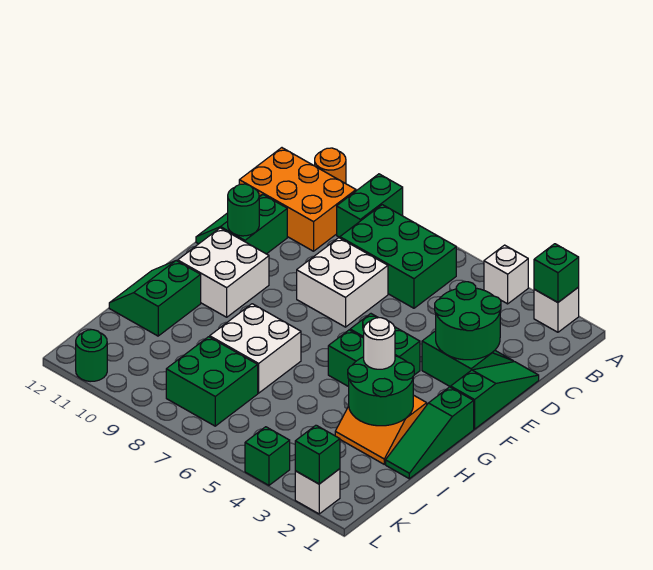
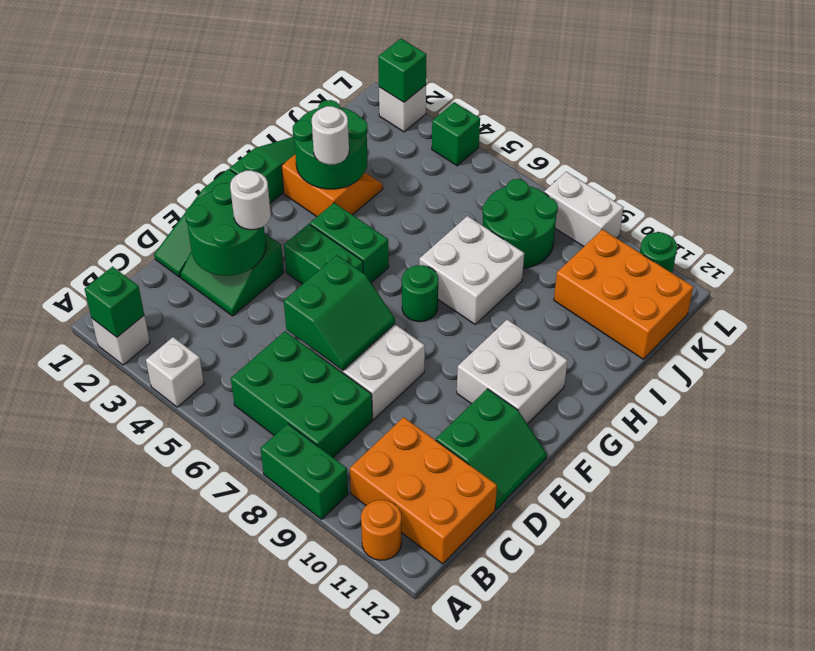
green 1x2 brick [337,174,403,237] -> green 1x2 brick turned to [260,424,348,519]
none -> white 1x1 round brick [230,170,271,230]
green 1x1 round brick [228,184,259,236] -> green 1x1 round brick moved to [402,265,438,322]
green 2x2 slope [109,261,201,336] -> green 2x2 slope moved to [284,255,395,370]
green 2x2 brick [166,337,258,426] -> green 2x2 round brick [483,179,558,268]
none -> orange 2x3 brick [554,230,693,359]
none -> white 1x2 brick [544,172,624,247]

